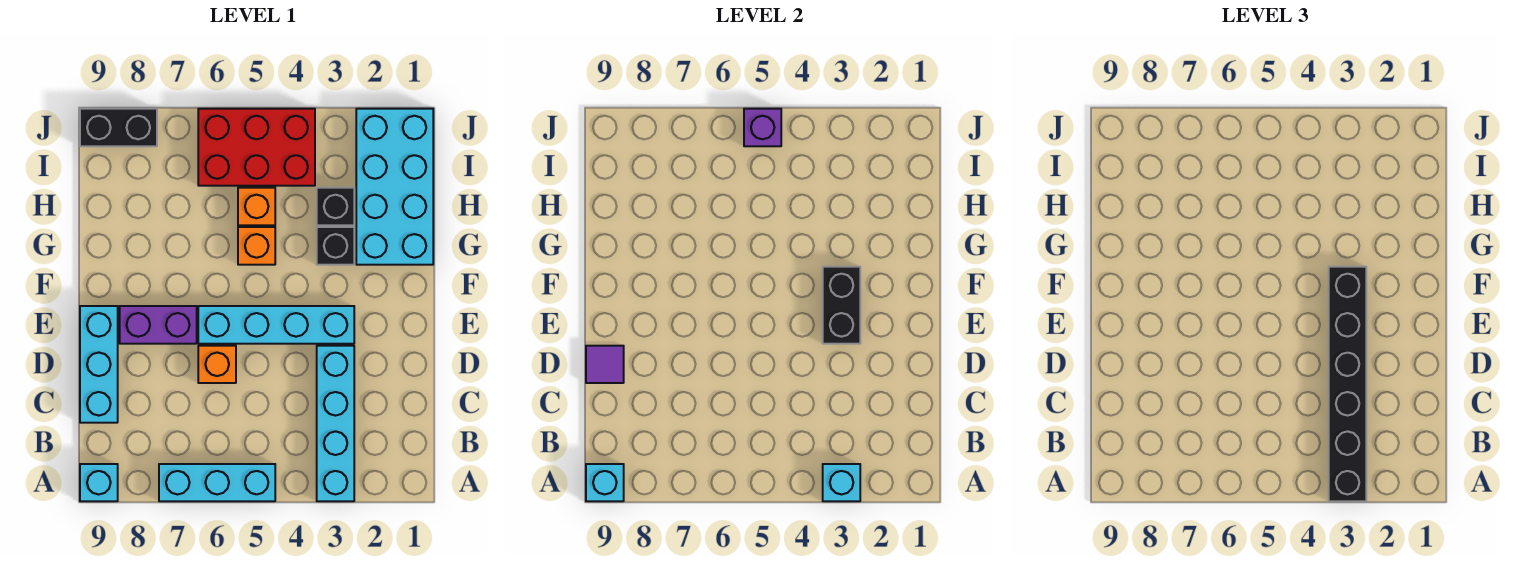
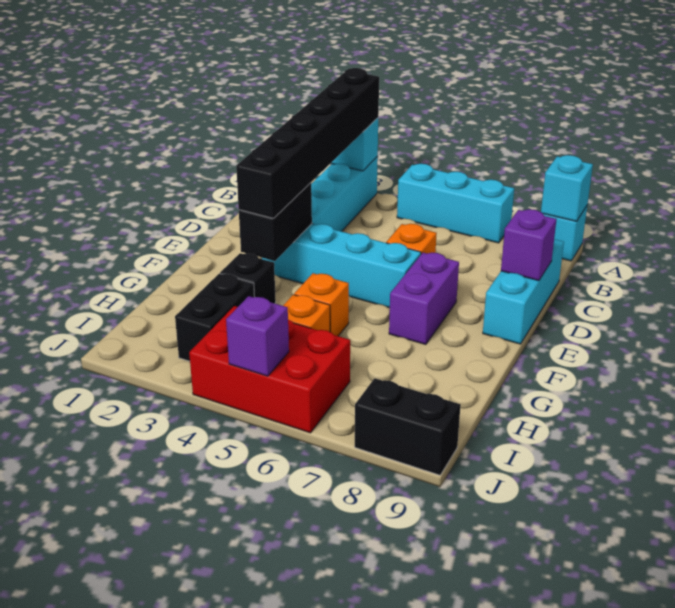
purple 1x1 tile [586,346,624,383] -> purple 1x1 brick [501,209,557,281]
purple 1x2 brick [120,306,197,344] -> purple 1x2 brick turned to [389,253,459,345]
cyan 2x4 brick [356,109,433,265] -> none
black 1x1 brick [317,188,354,225] -> black 1x2 brick [175,274,254,361]

